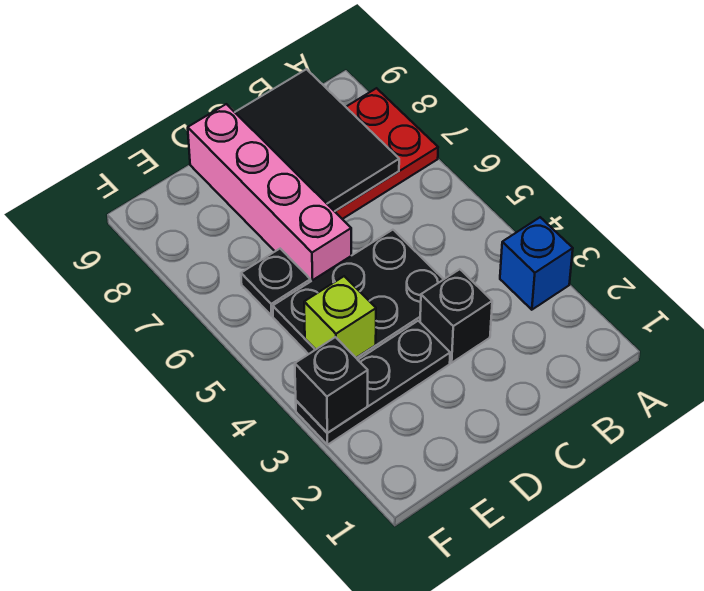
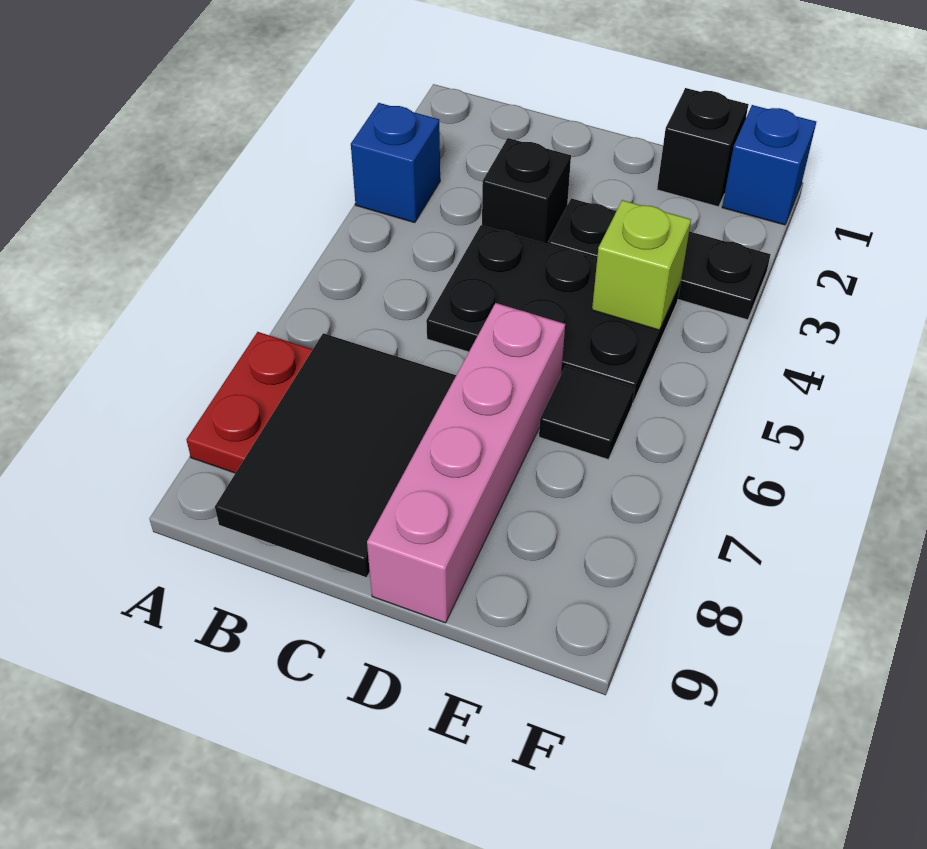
black 1x1 plate [241,249,311,316] -> black 1x1 tile [539,366,635,460]
none -> blue 1x1 brick [722,105,816,225]
black 1x1 brick [295,337,368,433] -> black 1x1 brick moved to [657,88,749,207]

